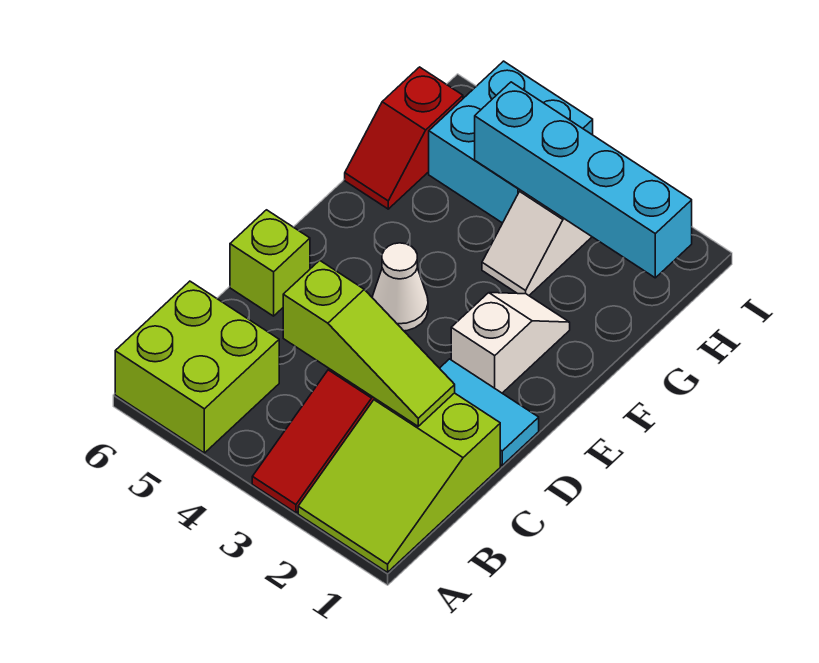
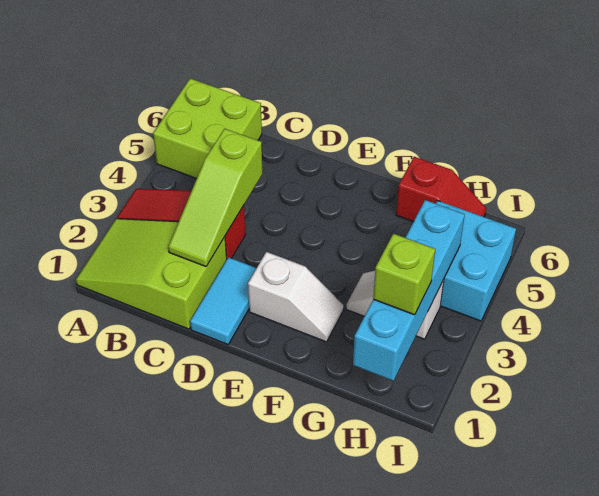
lime 1x1 brick [230,210,310,316] -> lime 1x1 brick moved to [373,234,435,315]
white 1x1 cone [372,243,428,331] -> none
red 1x2 slope [345,67,463,209] -> red 1x2 slope turned to [396,157,486,222]

